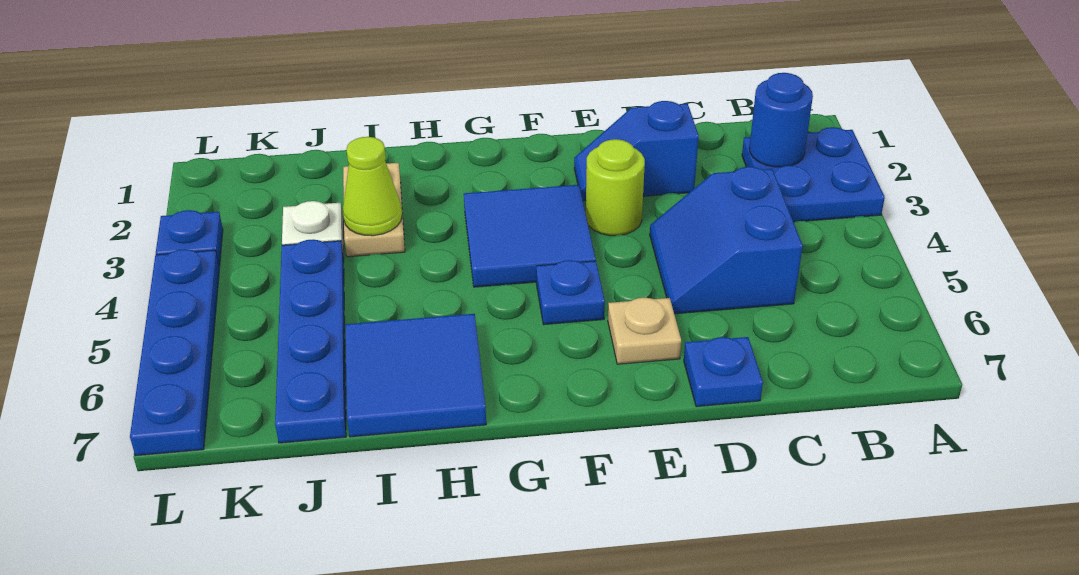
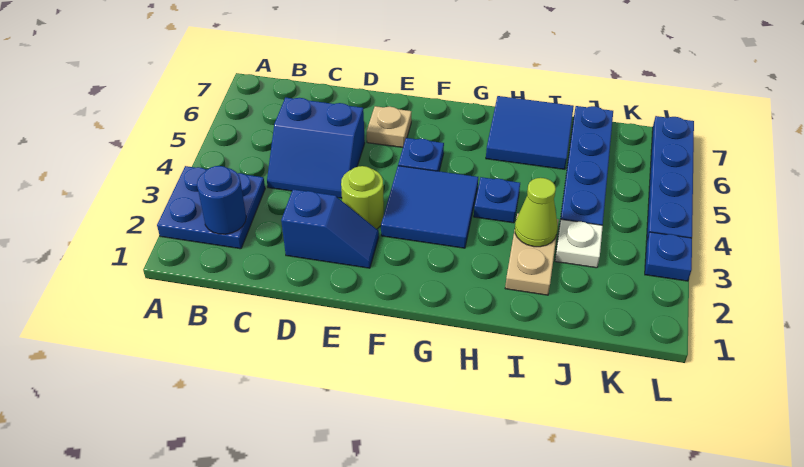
blue 2x2 slope [650,167,803,314] -> blue 2x2 slope turned to [267,97,365,198]
blue 1x1 plate [684,337,763,407] -> blue 1x1 plate moved to [474,177,520,223]

